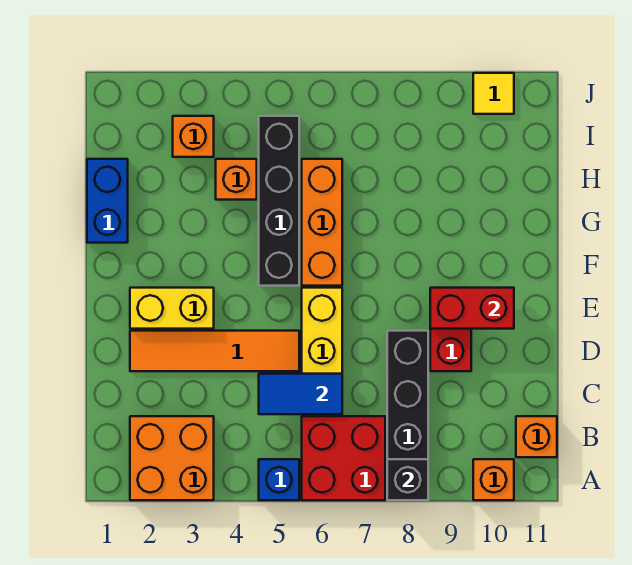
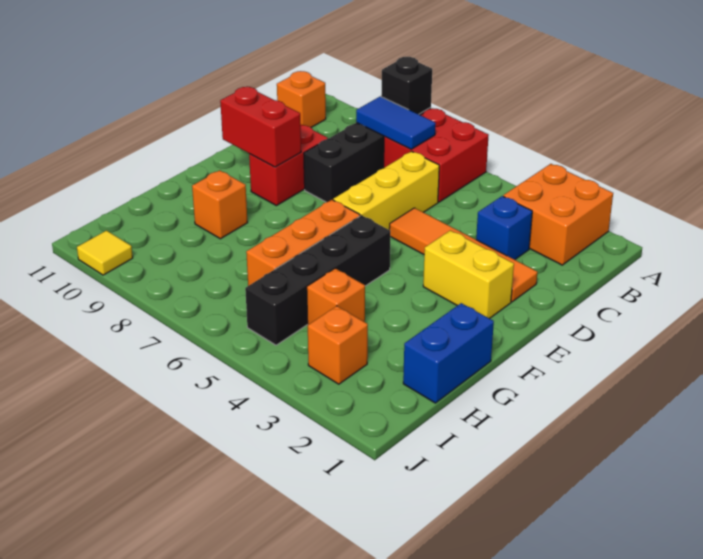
blue 1x1 brick [259,459,299,500] -> blue 1x1 brick moved to [476,196,532,260]
orange 1x1 brick [473,459,514,500] -> orange 1x1 brick moved to [192,170,248,239]
blue 1x2 tile [259,374,342,414] -> blue 1x2 tile moved to [356,96,436,149]

